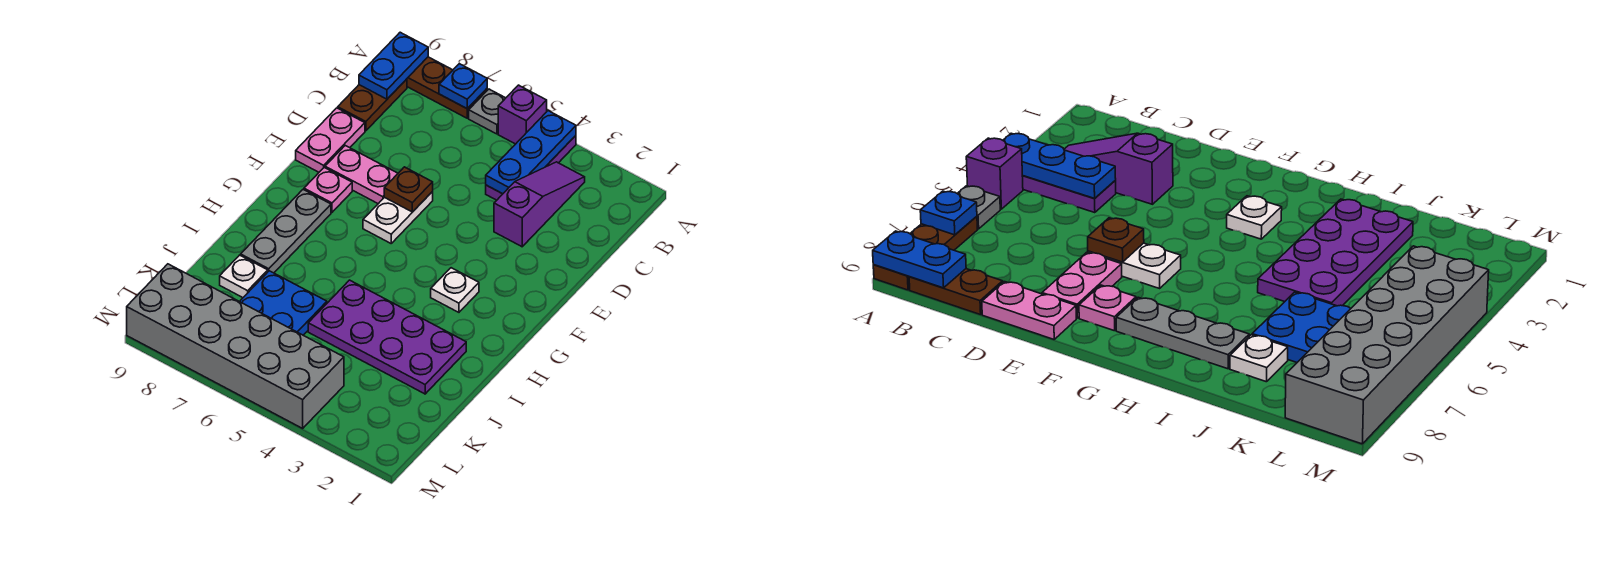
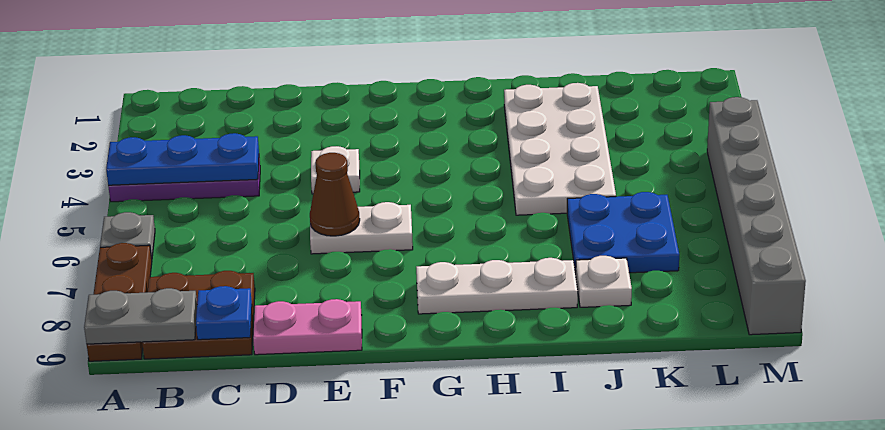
purple 1x1 brick [498,85,547,144] -> none
blue 1x1 plate [439,64,487,109] -> blue 1x1 plate moved to [196,286,252,340]
blue 1x2 plate [359,32,428,99] -> grey 1x2 plate [84,288,197,344]
purple 1x3 slope [494,162,585,247] -> none
brown 1x2 plate [338,79,407,131] -> brown 2x2 plate [142,271,255,359]
brown 1x1 plate [384,167,433,212] -> brown 1x1 cone [310,153,360,236]
pink 1x2 plate [325,146,398,204] -> none
pink 1x1 plate [304,168,352,212] -> none
white 1x1 plate [431,268,479,312] -> white 1x1 plate moved to [311,146,360,194]
grey 1x3 plate [241,190,331,273] -> white 1x3 plate [416,258,578,314]
purple 2x4 plate [308,280,466,394] -> white 2x4 plate [504,83,616,215]
grey 2x6 brick [127,264,344,428] -> grey 1x6 brick [707,97,806,335]

